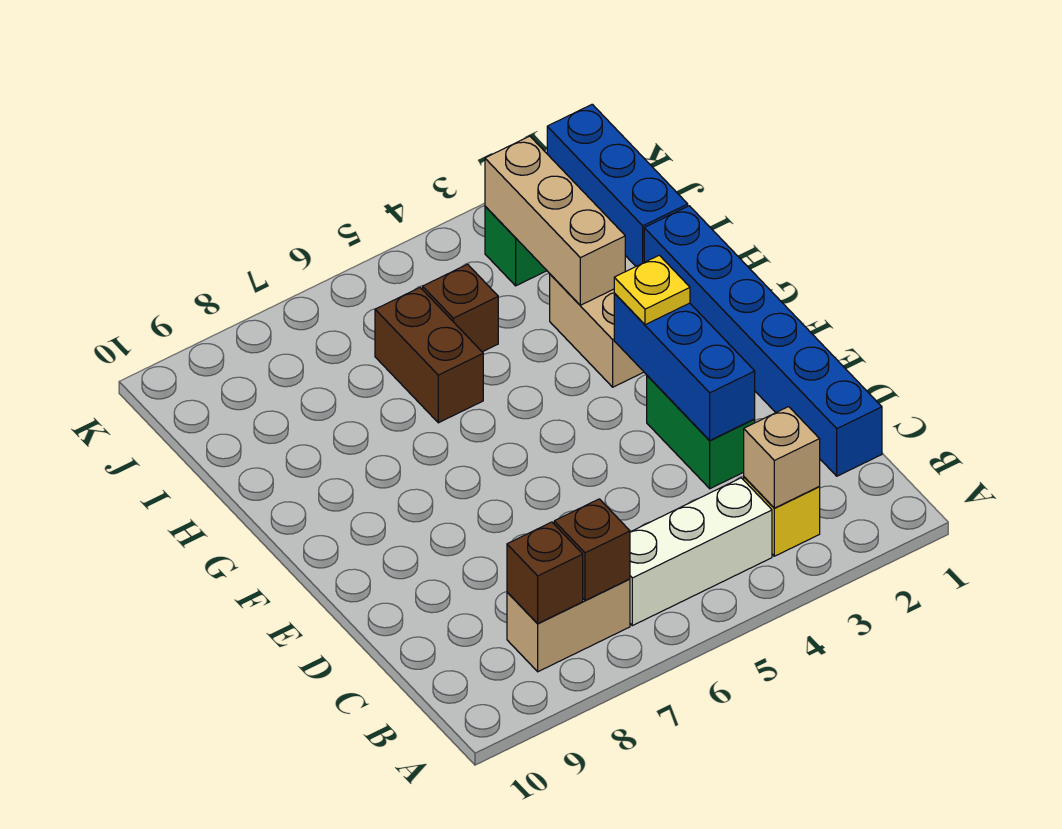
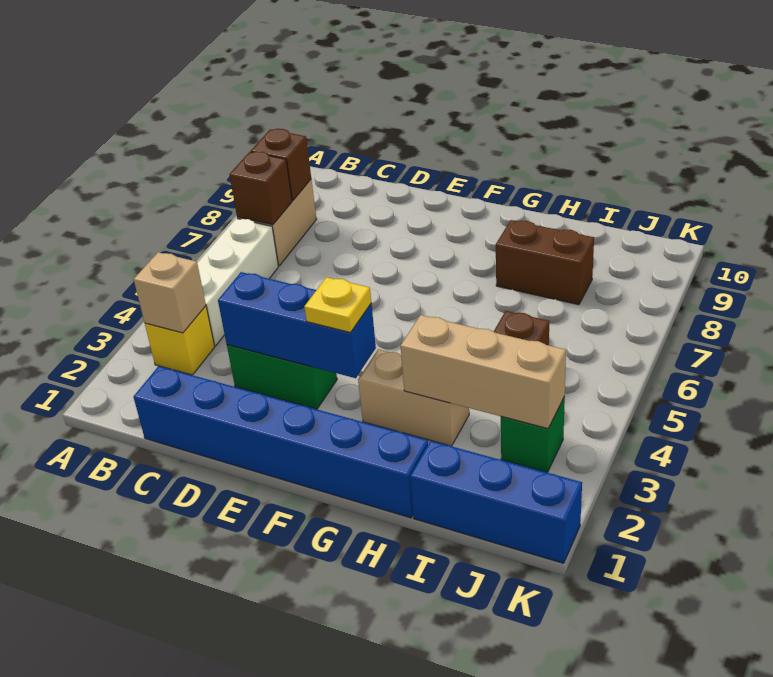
brown 1x2 brick [375,288,483,423] -> brown 1x2 brick moved to [496,220,594,305]

